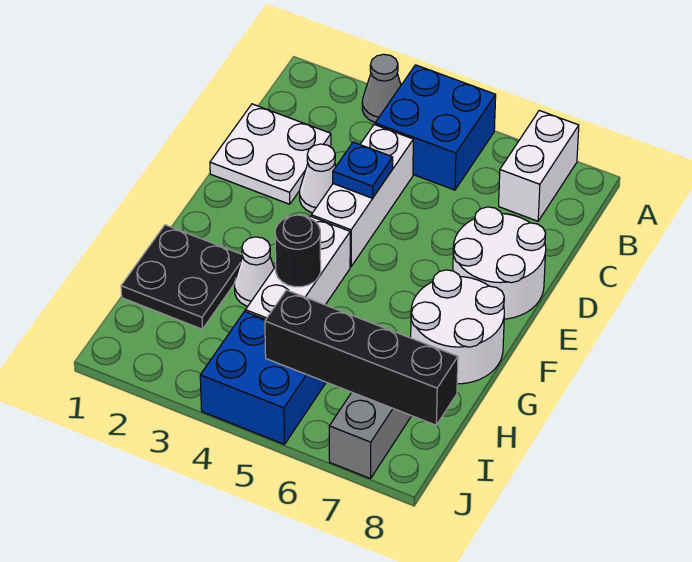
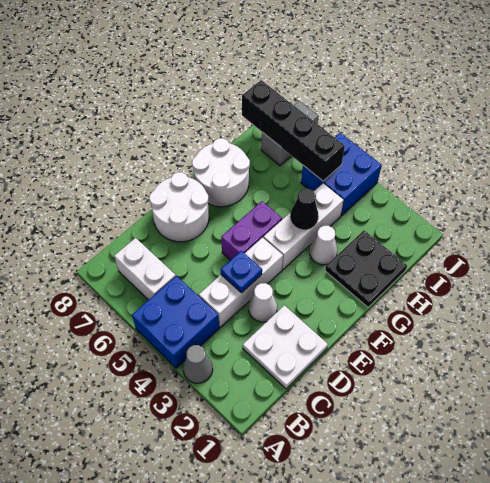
white 1x2 brick [499,110,579,221] -> white 1x2 brick turned to [114,238,176,300]
none -> purple 1x2 brick [221,201,282,260]
black 1x1 round brick [275,215,321,287] -> black 1x1 cone [290,189,319,230]

